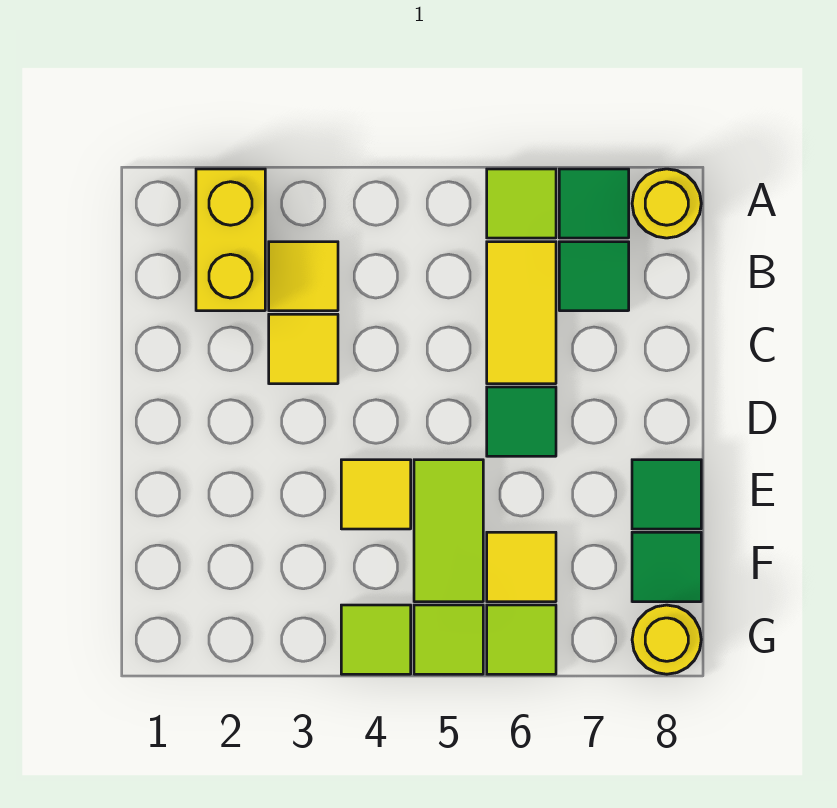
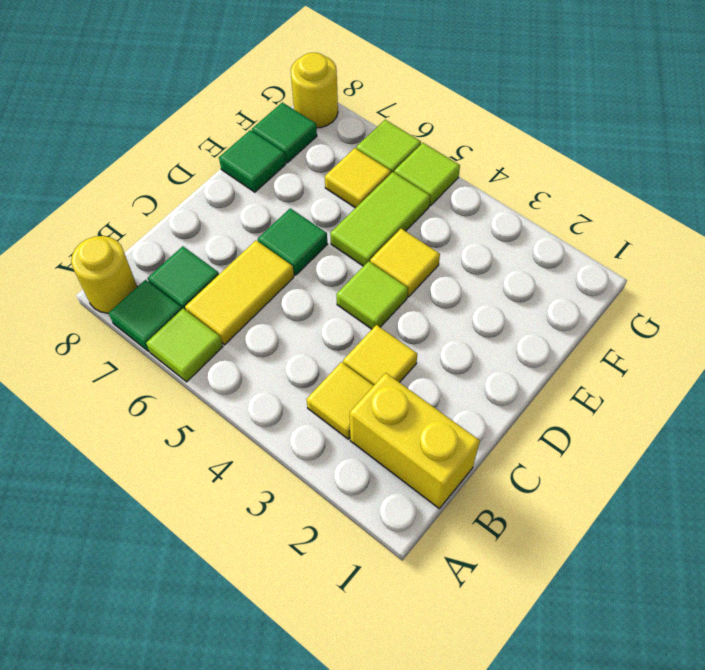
yellow 1x2 brick [196,169,265,311] -> yellow 1x2 brick turned to [350,373,480,508]
lime 1x1 tile [341,605,411,674] -> lime 1x1 tile moved to [336,261,408,329]

